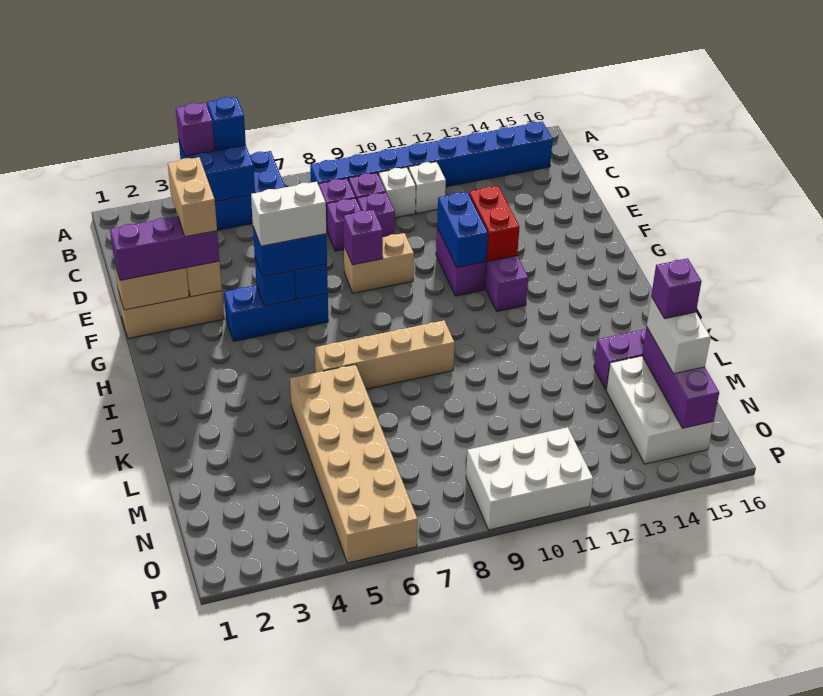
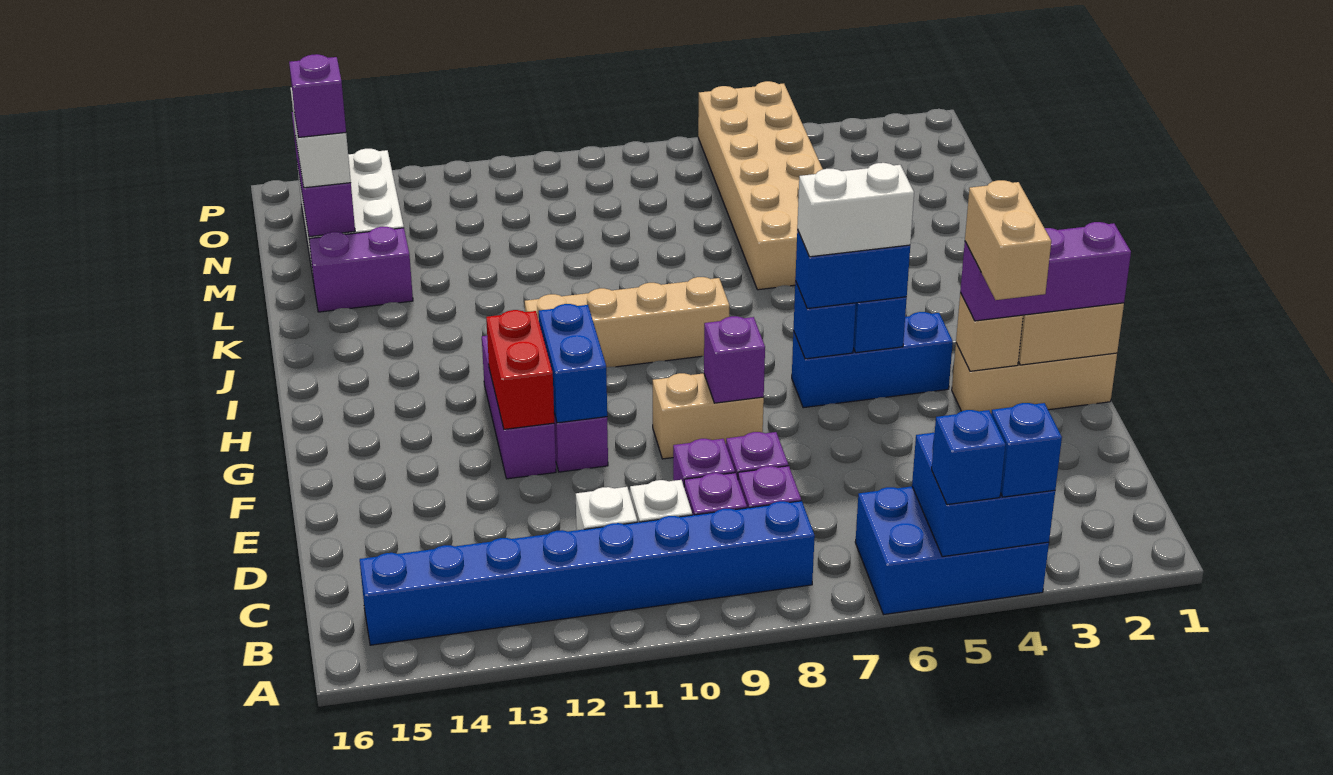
purple 1x1 brick [176,103,215,156] -> blue 1x1 brick [991,403,1062,497]
tan 1x4 brick [315,321,455,389] -> tan 1x4 brick moved to [525,277,730,367]
white 2x3 brick [466,427,593,530] -> none

